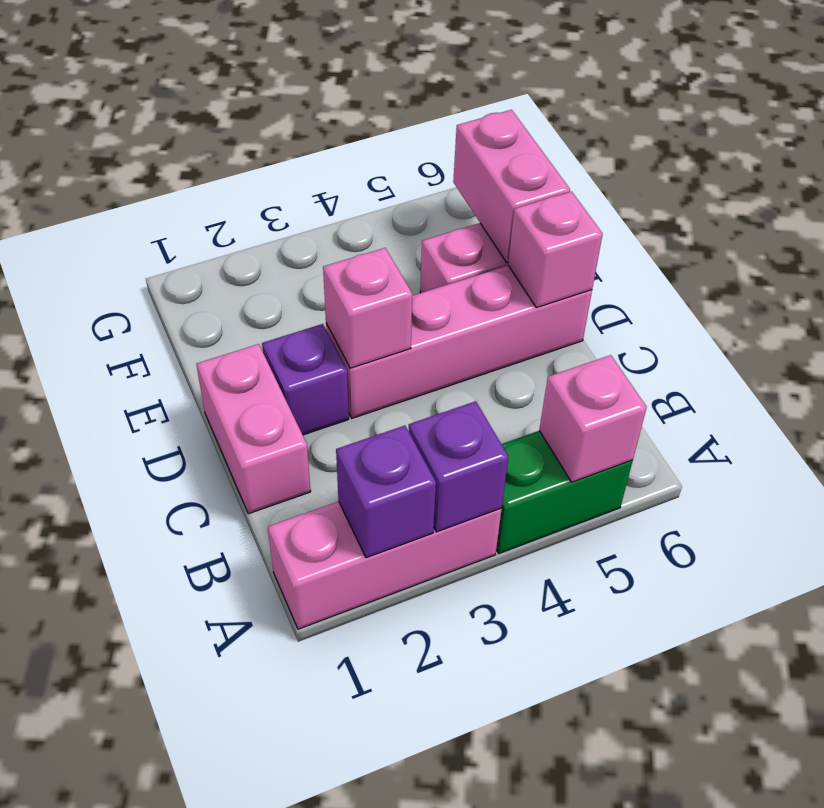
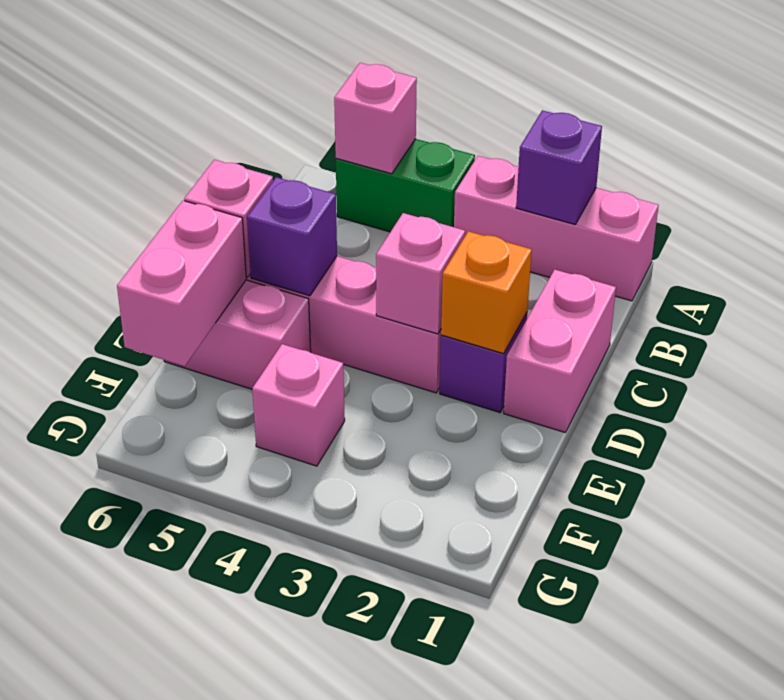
purple 1x1 brick [409,401,508,532] -> purple 1x1 brick moved to [247,177,337,296]
none -> orange 1x1 brick [441,231,532,354]
none -> pink 1x1 brick [252,344,345,466]

